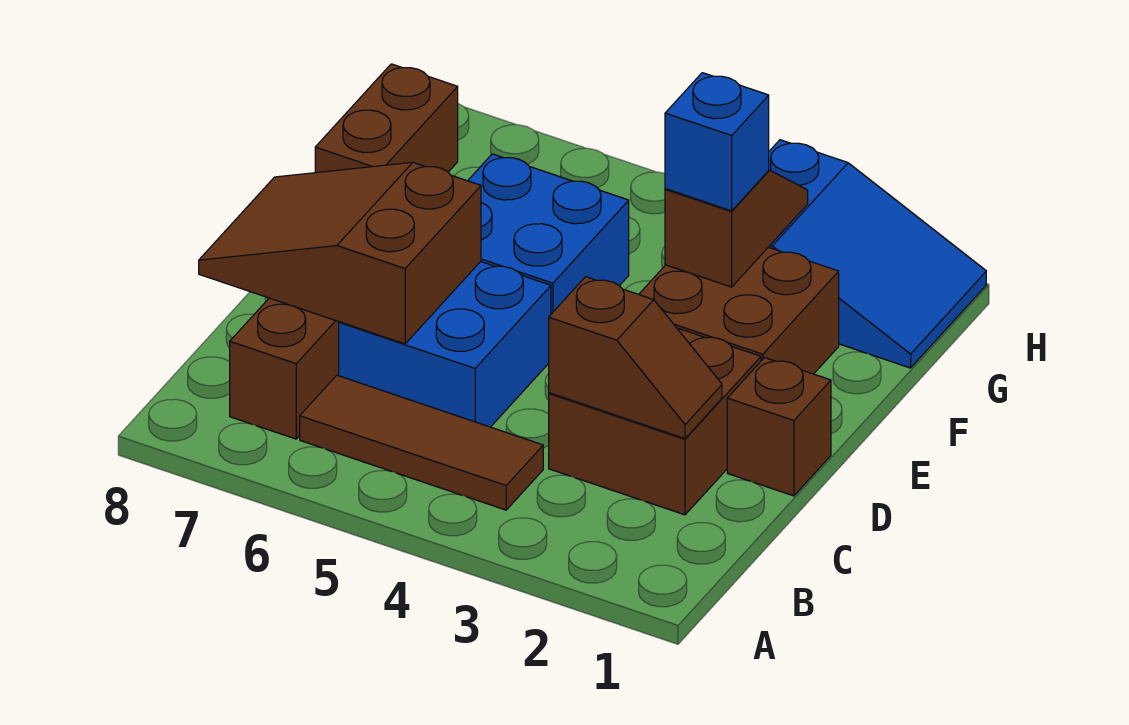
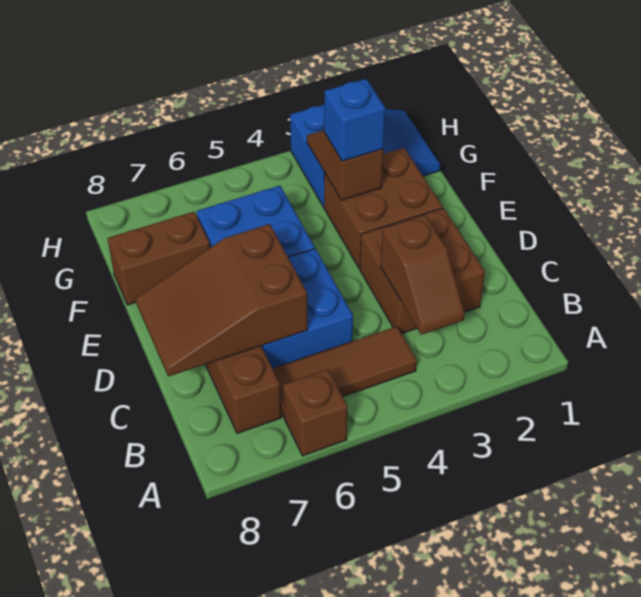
brown 1x2 slope [549,277,722,439] -> brown 1x2 slope turned to [381,215,465,335]
brown 1x1 brick [727,358,831,496] -> brown 1x1 brick moved to [283,370,348,456]
brown 1x2 brick [315,64,458,173] -> brown 1x2 brick turned to [108,212,210,305]

